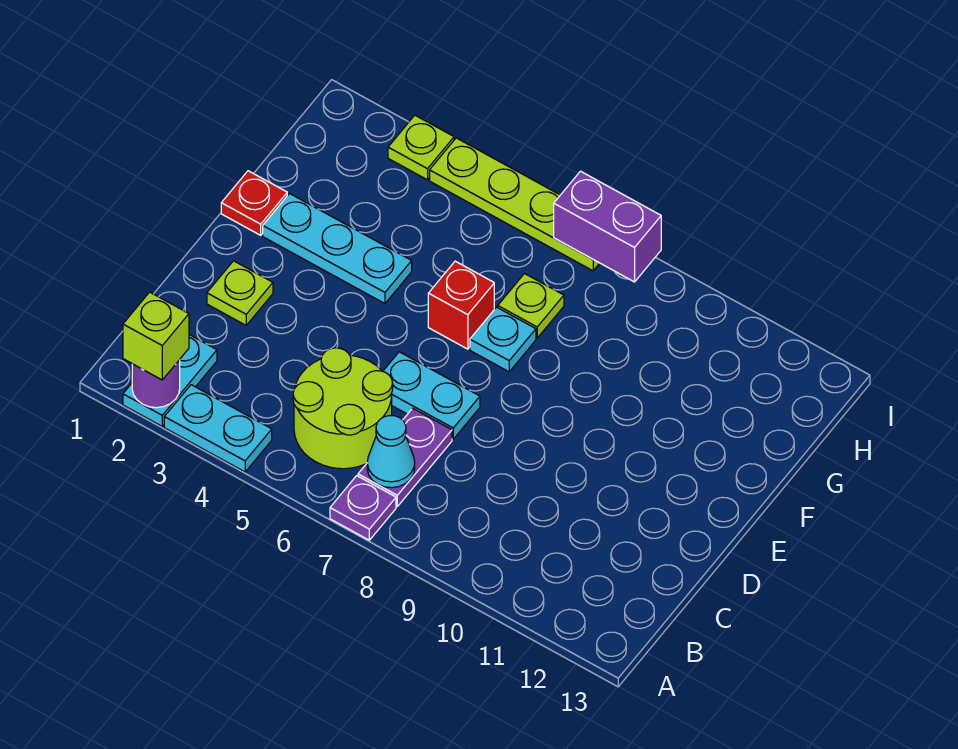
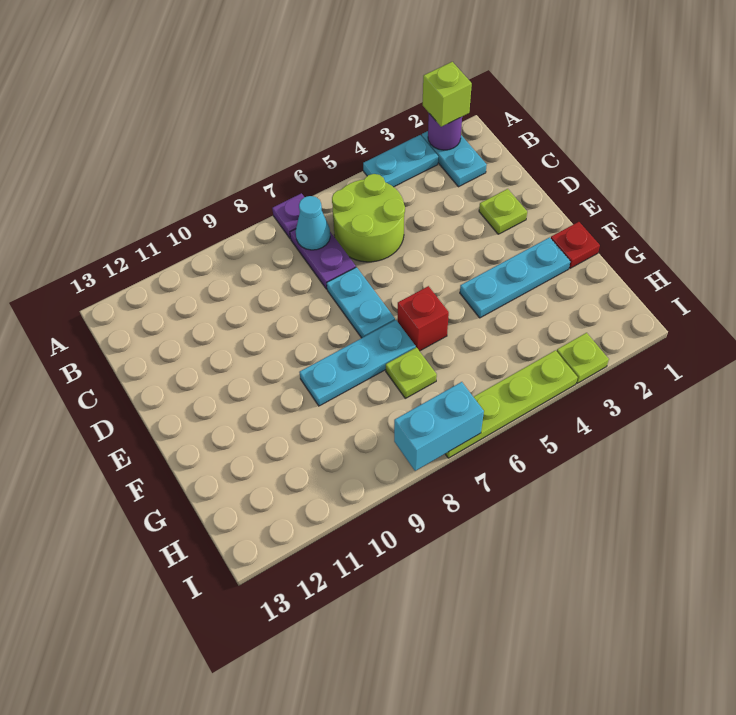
cyan 1x2 plate [383,352,480,439] -> cyan 1x2 plate turned to [327,267,395,338]
cyan 1x1 plate [470,307,536,372] -> cyan 1x3 plate [299,320,416,406]
purple 1x2 brick [554,171,661,282] -> cyan 1x2 brick [394,382,484,471]

